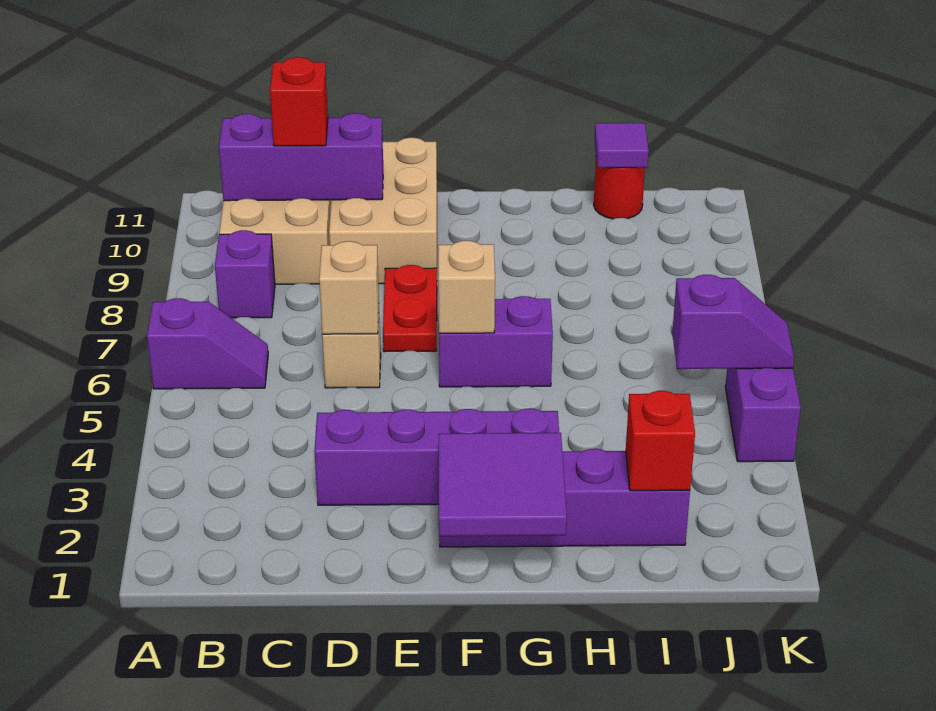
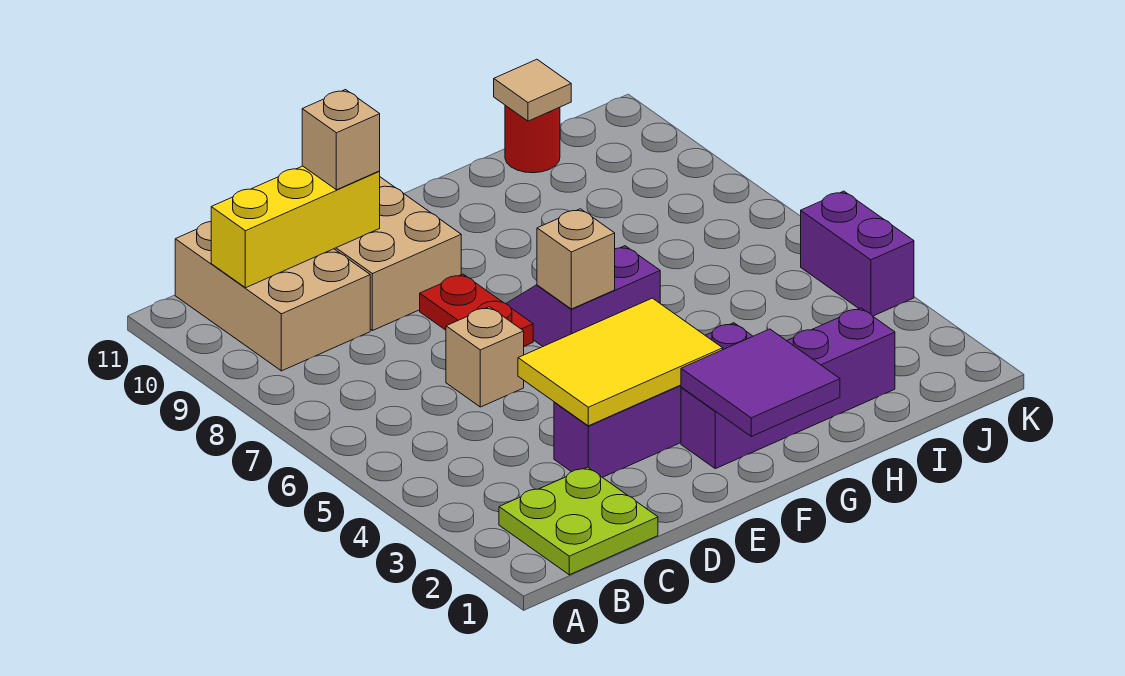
purple 1x2 slope [147,298,268,389] -> none
none -> lime 2x2 plate [499,467,658,575]
purple 1x1 brick [215,230,275,318] -> none
purple 1x3 brick [219,113,383,201] -> yellow 1x3 brick [211,166,380,288]
red 1x1 brick [270,57,328,146] -> none
none -> yellow 2x3 tile [518,298,723,426]
tan 1x1 brick [319,241,379,334] -> tan 1x1 brick moved to [302,90,380,190]
red 1x1 brick [626,391,695,491] -> none
purple 1x1 tile [595,123,649,168] -> tan 1x1 tile [494,59,571,121]
purple 1x2 slope [672,275,794,369] -> none

